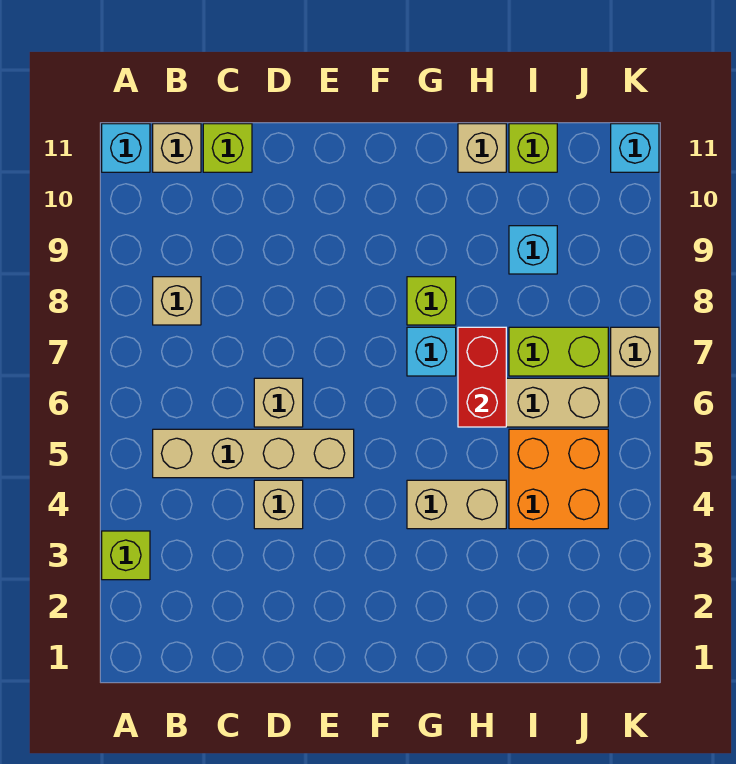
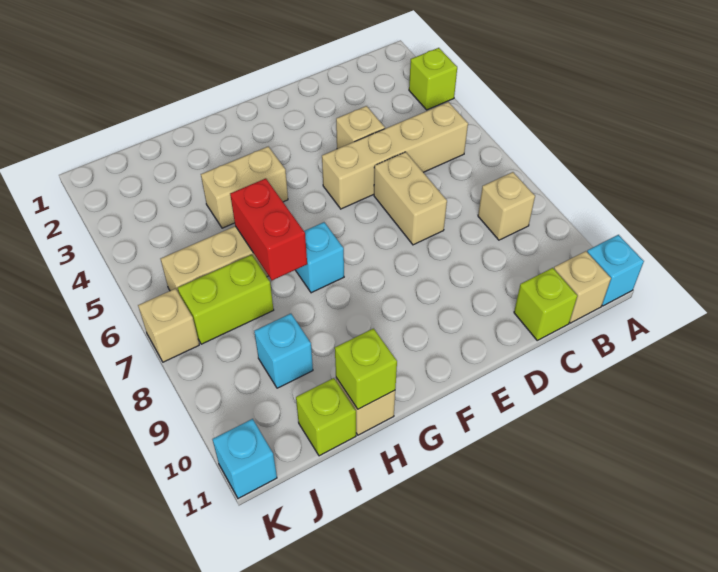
tan 1x1 brick [254,378,303,427] -> tan 1x2 brick [374,152,447,245]
lime 1x1 brick [407,277,456,325] -> lime 1x1 brick moved to [335,329,397,409]
orange 2x2 brick [509,429,608,529] -> none

